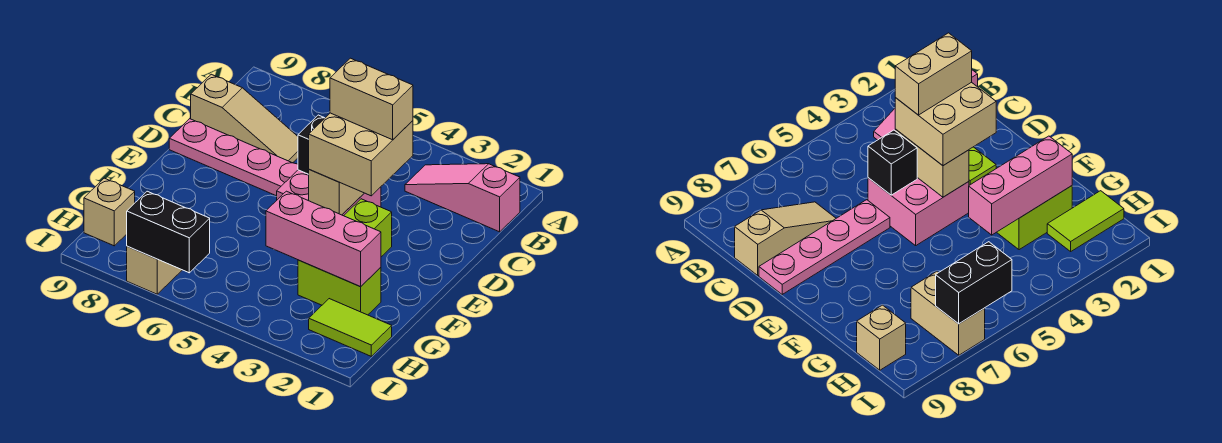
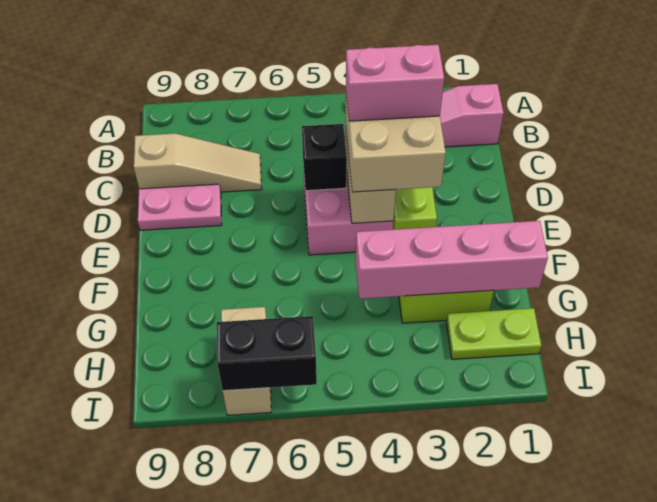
tan 1x2 brick [330,58,413,140] -> pink 1x2 brick [346,45,444,121]
pink 1x4 plate [169,119,298,196] -> pink 1x2 plate [138,184,222,230]
pink 1x3 brick [266,191,381,287] -> pink 1x4 brick [356,221,548,299]
lime 1x2 tile [309,299,392,356] -> lime 1x2 plate [446,308,542,359]
tan 1x1 brick [84,178,135,246] -> none

